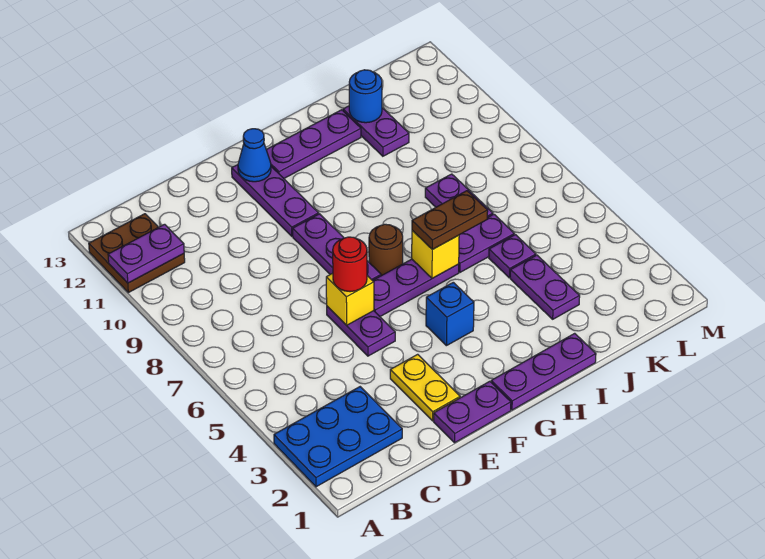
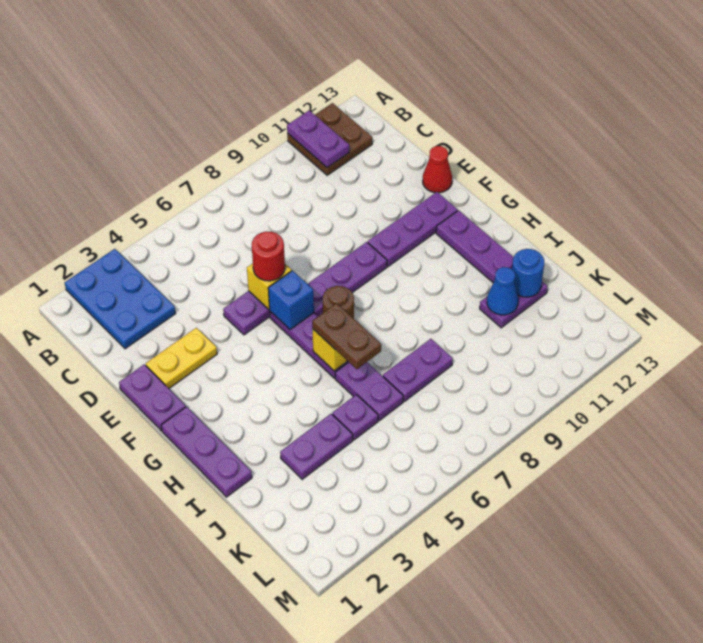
none -> red 1x1 cone [423,146,452,193]
blue 1x1 cone [238,129,271,182] -> blue 1x1 cone moved to [487,267,518,315]
blue 1x1 brick [426,282,474,346] -> blue 1x1 brick moved to [268,271,314,329]

